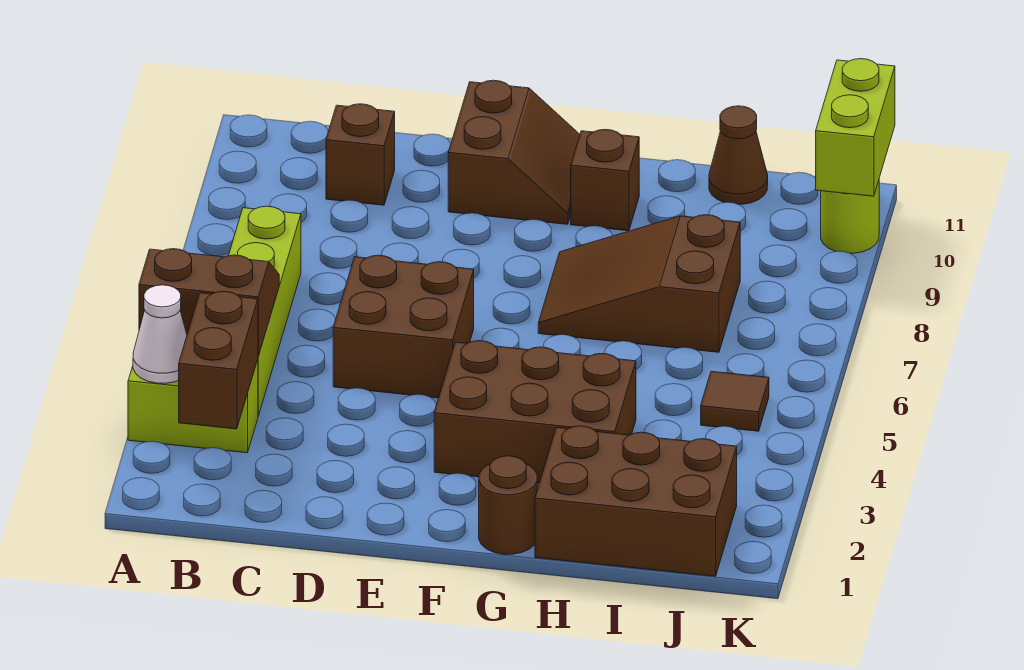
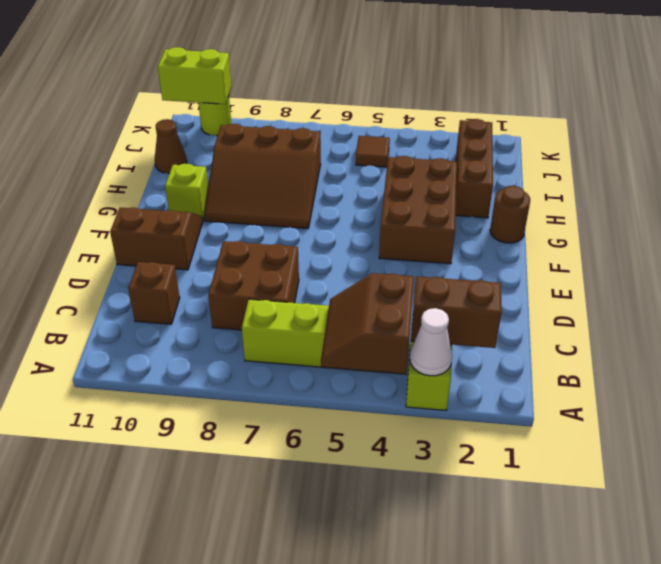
brown 2x2 brick [333,255,474,398] -> brown 2x2 brick moved to [208,241,299,330]
brown 2x3 slope [538,215,740,352] -> brown 3x3 slope [204,124,321,229]
brown 1x1 brick [571,129,639,231] -> lime 1x1 brick [165,164,208,220]
brown 2x3 brick [535,426,737,576] -> brown 1x3 brick [456,119,493,218]

